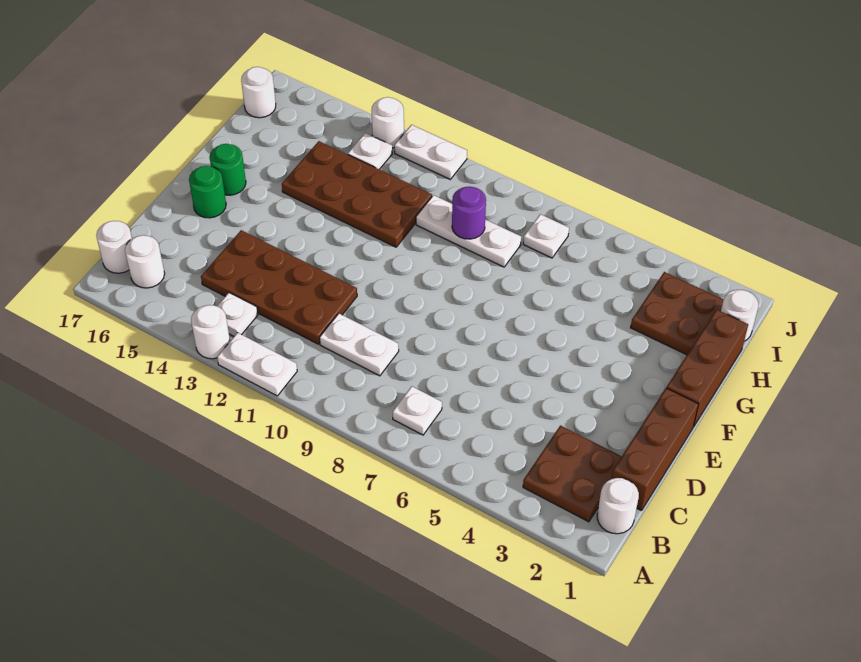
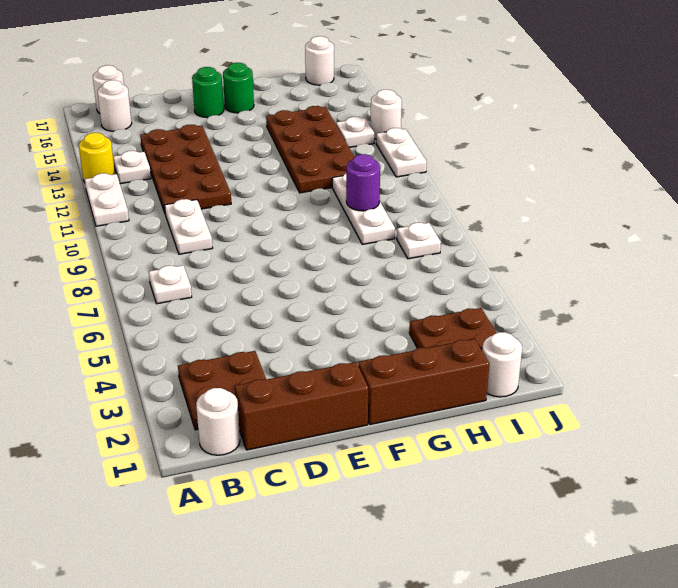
white 1x1 round brick [191,305,230,359] -> yellow 1x1 round brick [79,133,115,182]

